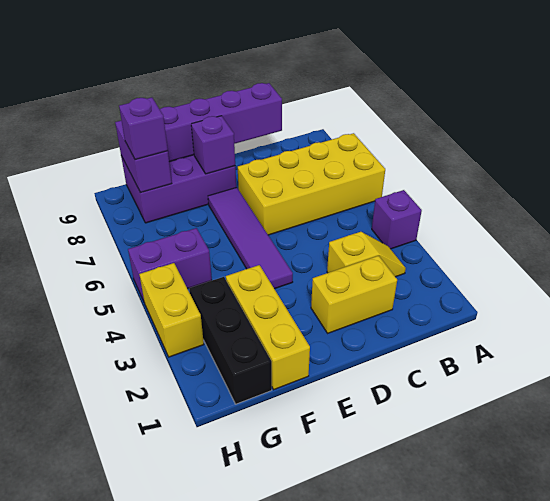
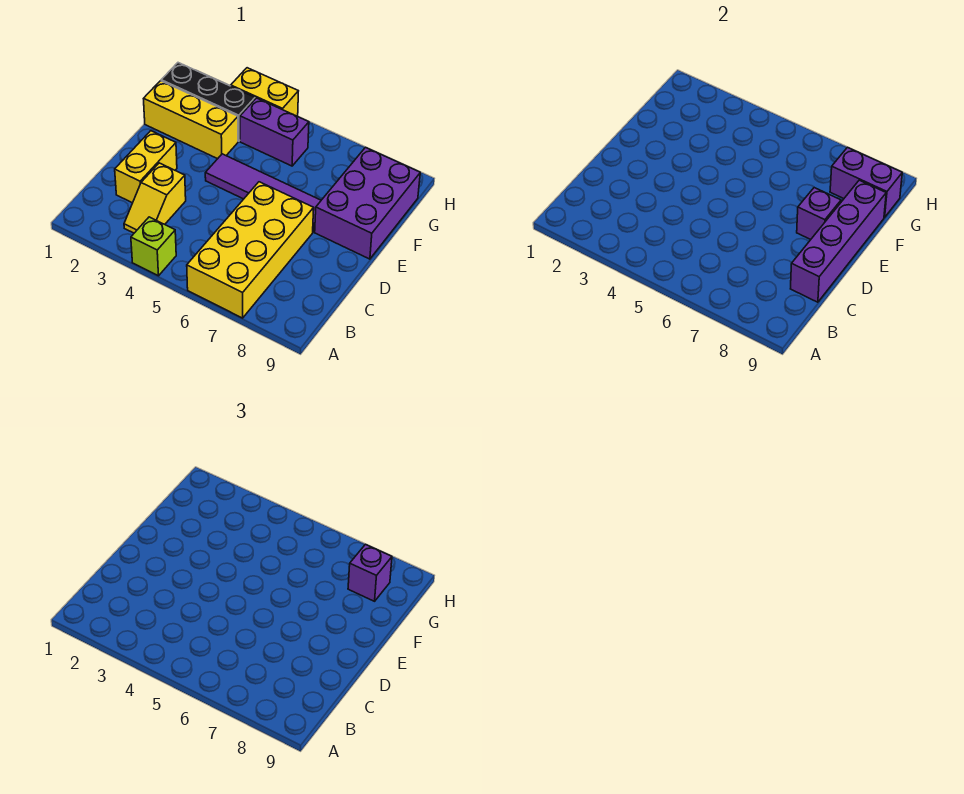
purple 1x1 brick [372,190,422,249] -> lime 1x1 brick [131,217,176,276]
purple 1x2 brick [128,228,212,301] -> purple 1x2 brick turned to [240,98,309,166]

